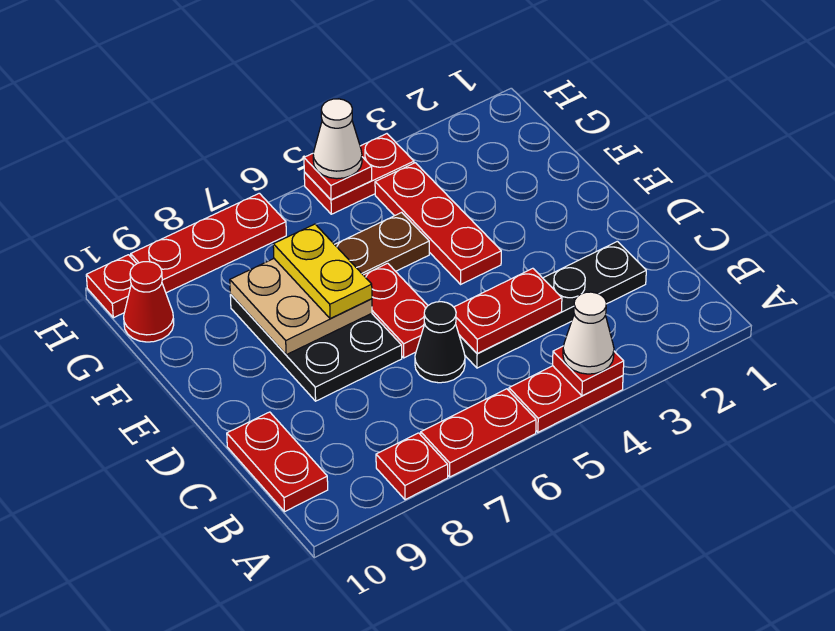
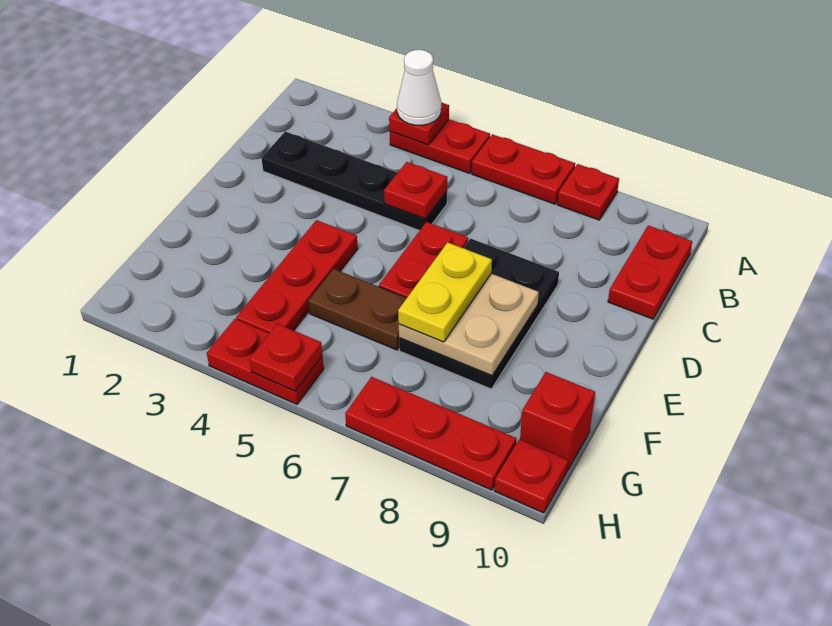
red 1x2 plate [454,268,562,354] -> red 1x1 plate [384,162,447,219]
black 1x1 cone [415,302,465,383] -> none
red 1x1 cone [124,262,174,342] -> red 1x1 brick [520,372,595,471]
white 1x1 cone [313,99,362,179] -> none

